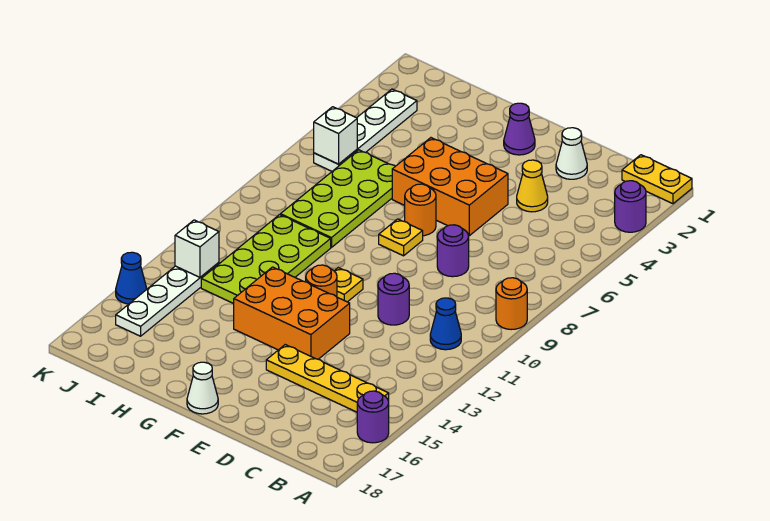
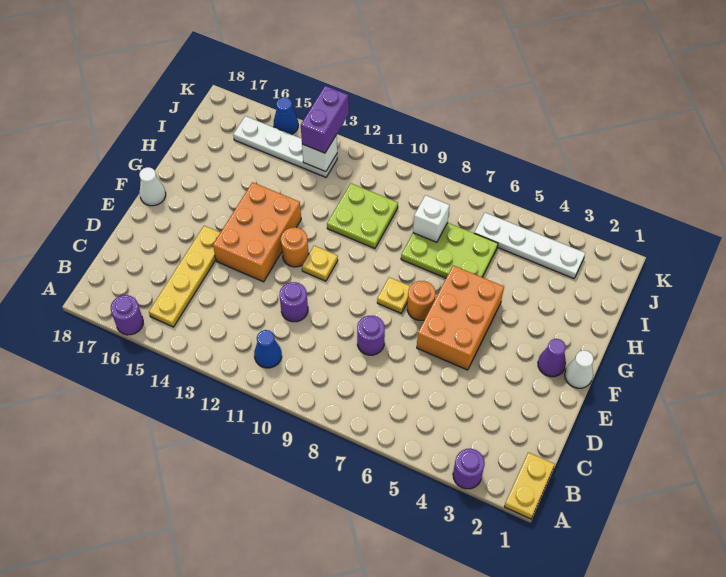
orange 1x1 round brick [496,278,527,330] -> none
white 1x1 cone [556,128,587,179] -> white 1x1 cone moved to [565,350,593,388]
yellow 1x1 cone [517,160,548,212] -> none
lime 2x4 plate [280,150,395,247] -> lime 2x3 plate [401,223,498,278]
lime 2x4 plate [201,215,331,304] -> lime 2x2 plate [327,183,398,249]
white 1x1 brick [314,107,357,164] -> white 1x1 brick moved to [413,195,449,242]
none -> purple 1x2 brick [301,86,349,153]

